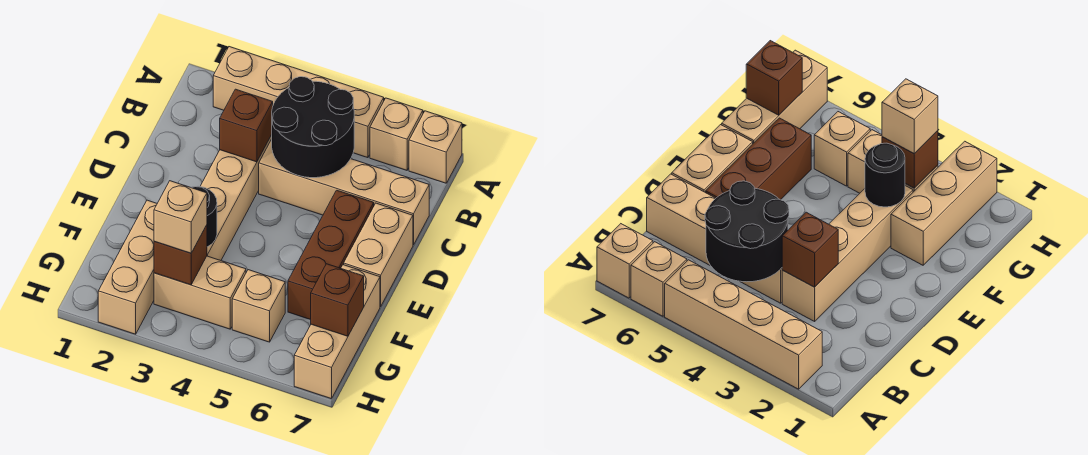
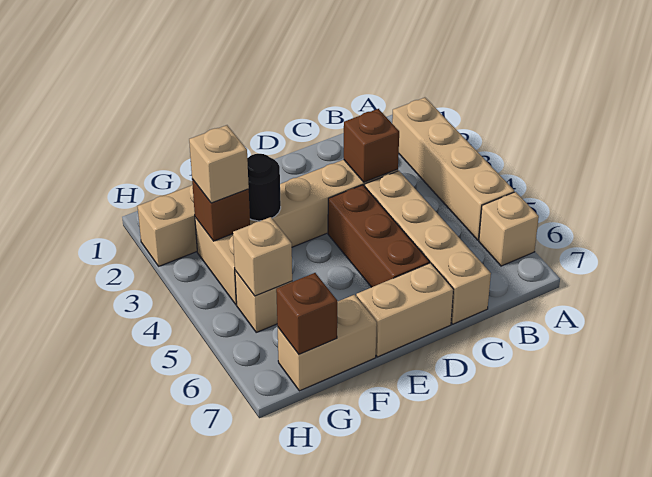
tan 1x1 brick [409,111,462,183] -> tan 1x1 brick moved to [233,217,292,296]
black 2x2 round brick [272,77,354,178] -> none
brown 1x3 brick [288,190,374,320] -> brown 1x3 brick turned to [328,185,430,287]
tan 1x3 brick [294,265,380,399] -> tan 1x2 brick [278,295,377,391]

